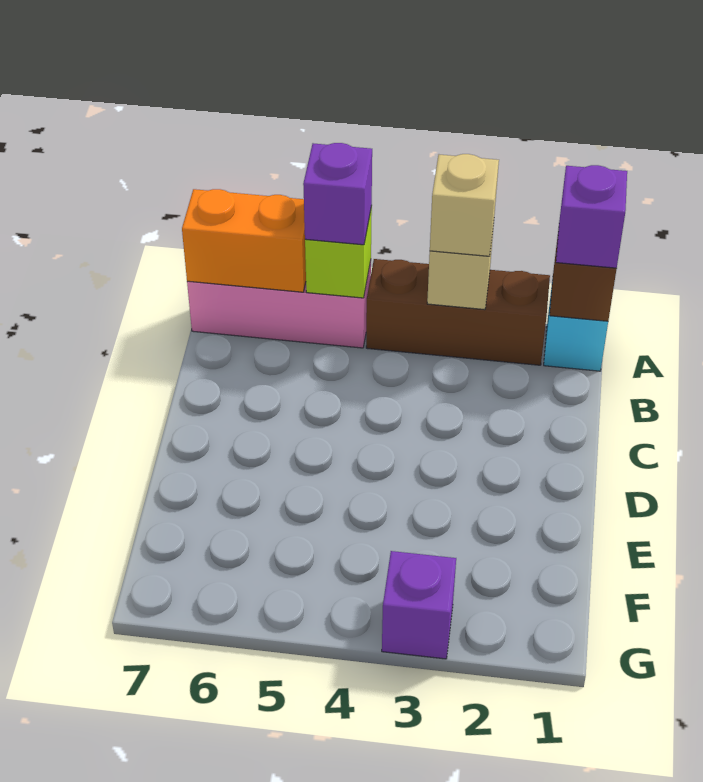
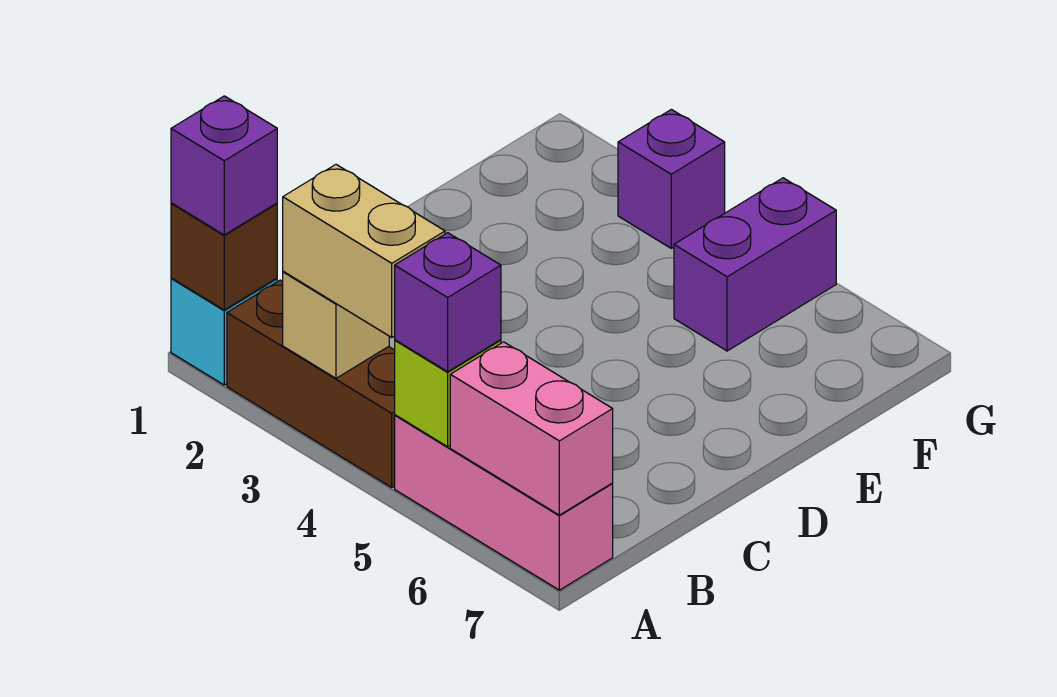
tan 1x1 brick [430,154,499,256] -> tan 1x2 brick [283,165,445,337]
orange 1x2 brick [182,189,306,292] -> pink 1x2 brick [450,342,613,515]
none -> purple 1x2 brick [674,178,836,351]

